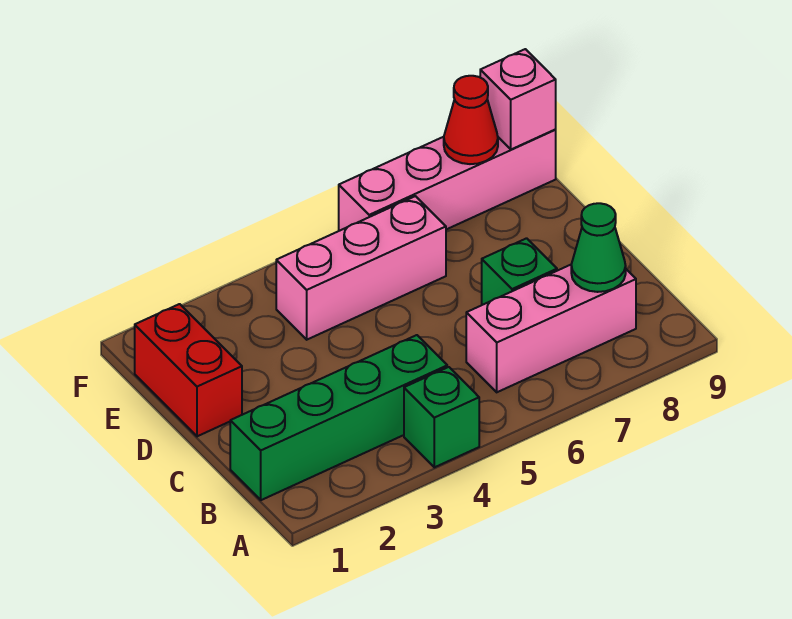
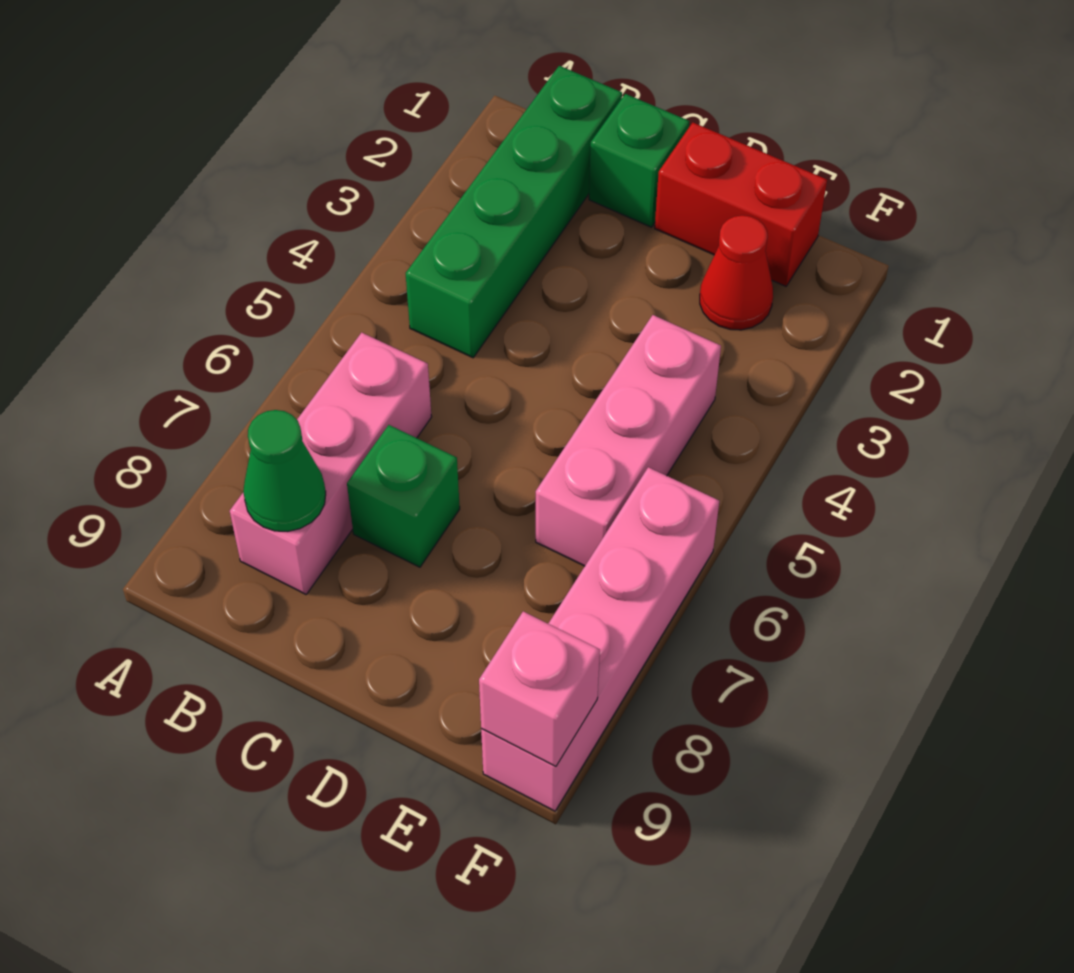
green 1x1 brick [404,367,479,467] -> green 1x1 brick moved to [589,94,689,227]
red 1x1 cone [444,76,498,164] -> red 1x1 cone moved to [700,215,773,330]

